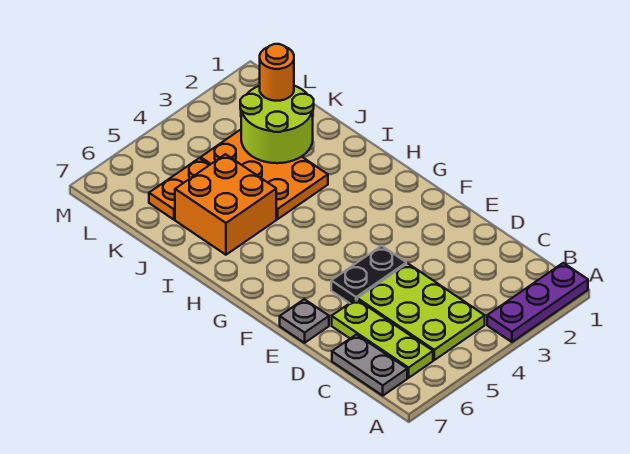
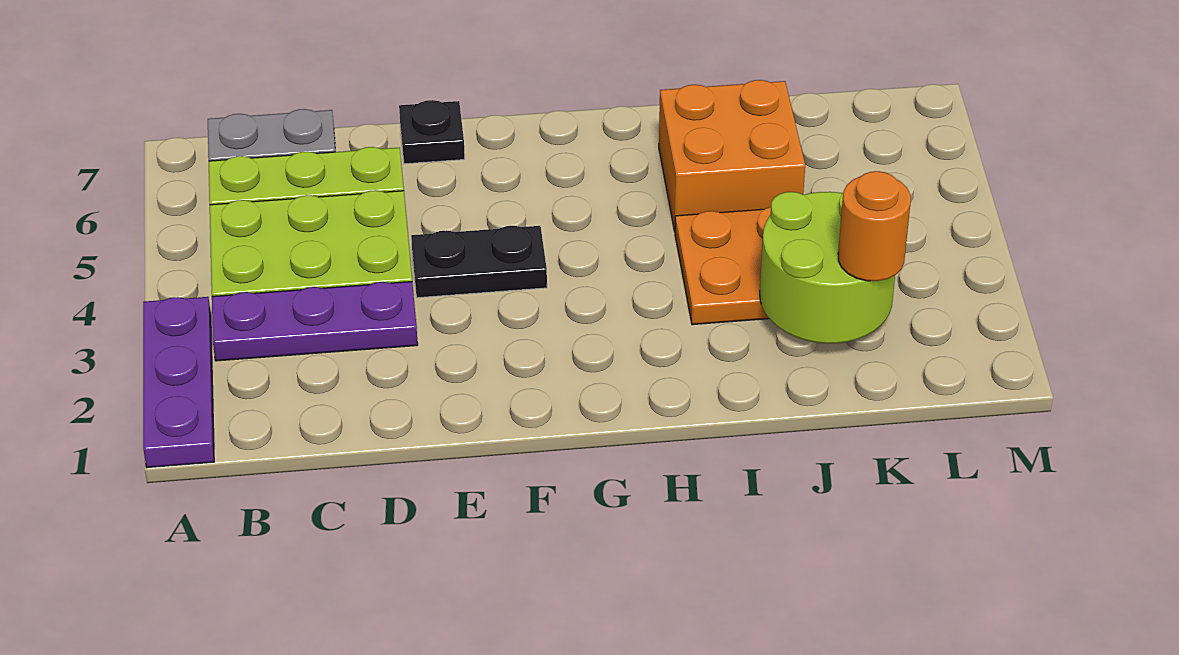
none -> purple 1x3 plate [212,282,418,361]
black 1x2 plate [331,246,406,303] -> black 1x2 plate turned to [411,226,547,298]
grey 1x1 plate [280,299,329,343] -> black 1x1 plate [399,100,465,164]
orange 1x2 plate [149,158,209,220] -> none

